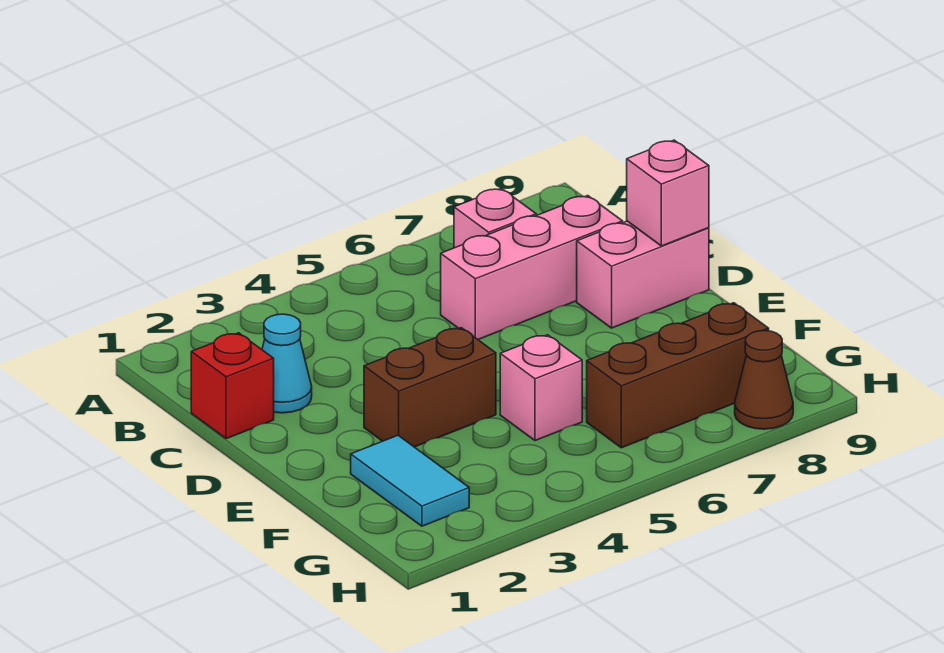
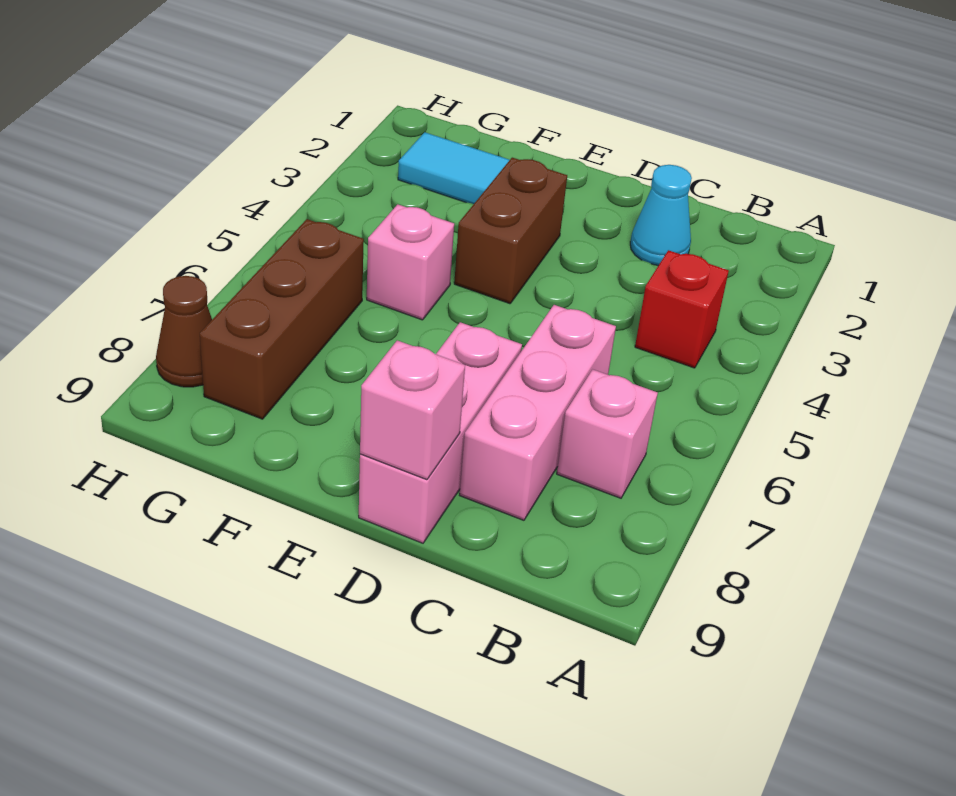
red 1x1 brick [191,333,274,439] -> red 1x1 brick moved to [635,250,729,368]
pink 1x2 brick [577,221,709,328] -> pink 1x3 brick [359,322,522,543]

